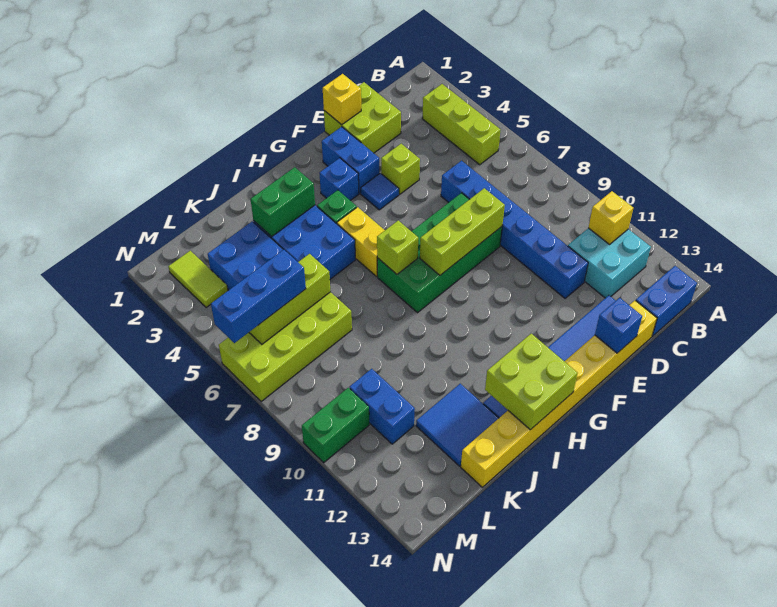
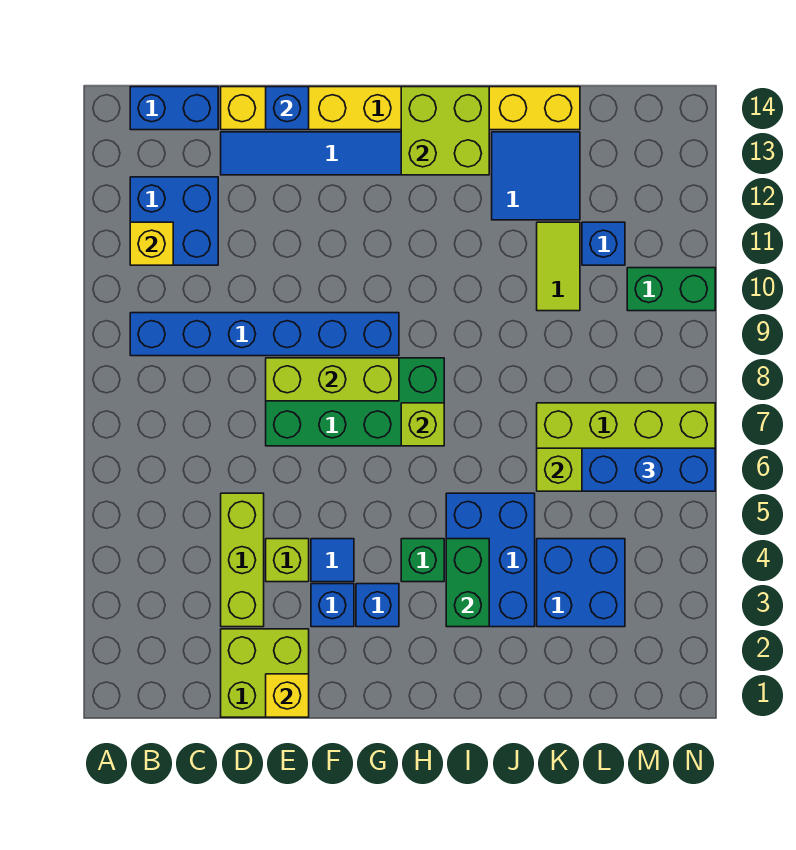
lime 1x3 brick [422,84,500,165] -> lime 1x3 brick moved to [221,493,264,627]
cyan 2x2 brick [568,228,651,298] -> blue 2x2 brick [130,177,218,265]
blue 1x6 brick [441,161,588,298] -> blue 1x6 brick turned to [130,313,399,356]
blue 1x2 brick [322,127,380,193] -> blue 1x1 brick [311,584,354,627]
yellow 1x2 brick [337,207,385,277] -> none
green 1x2 brick [251,167,315,237] -> green 1x2 brick turned to [446,539,489,627]
blue 1x2 brick [350,369,415,444] -> blue 1x1 brick [582,222,625,265]
lime 1x2 tile [168,251,228,308] -> lime 1x2 tile moved to [537,222,580,311]

